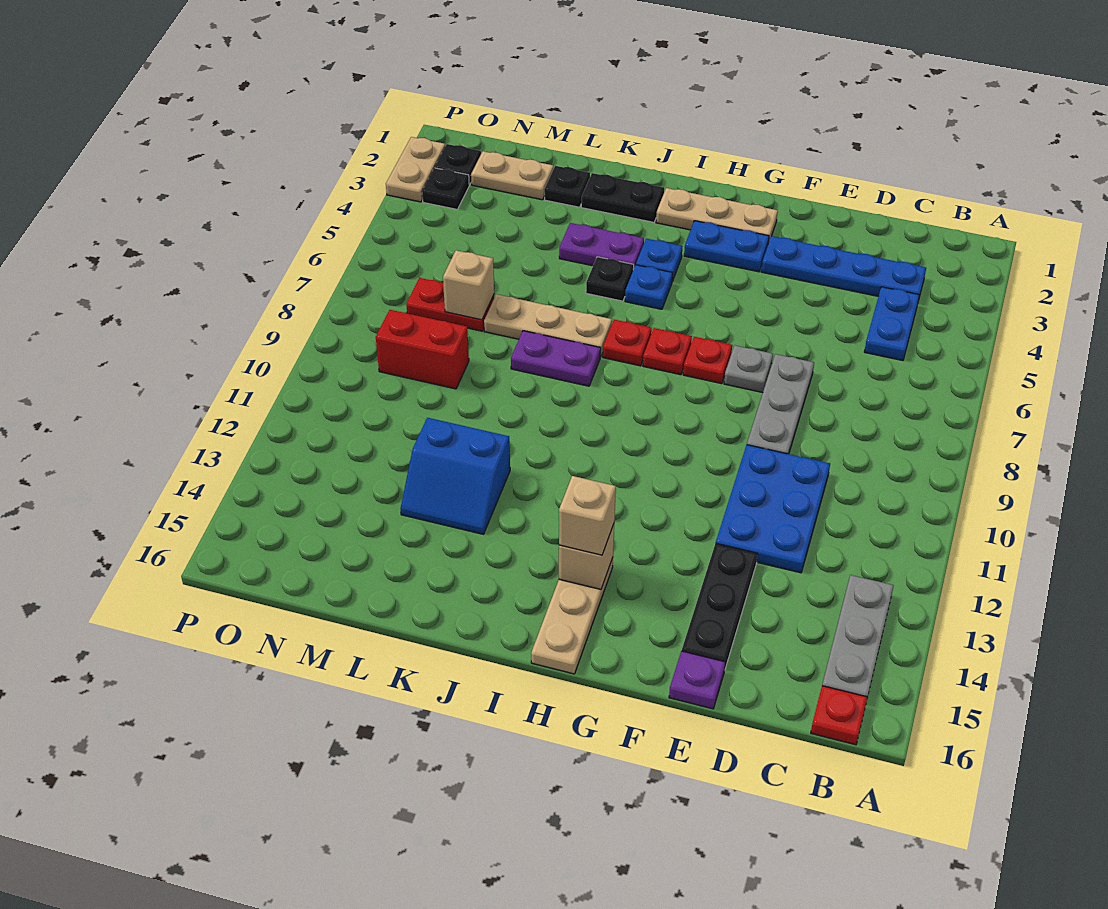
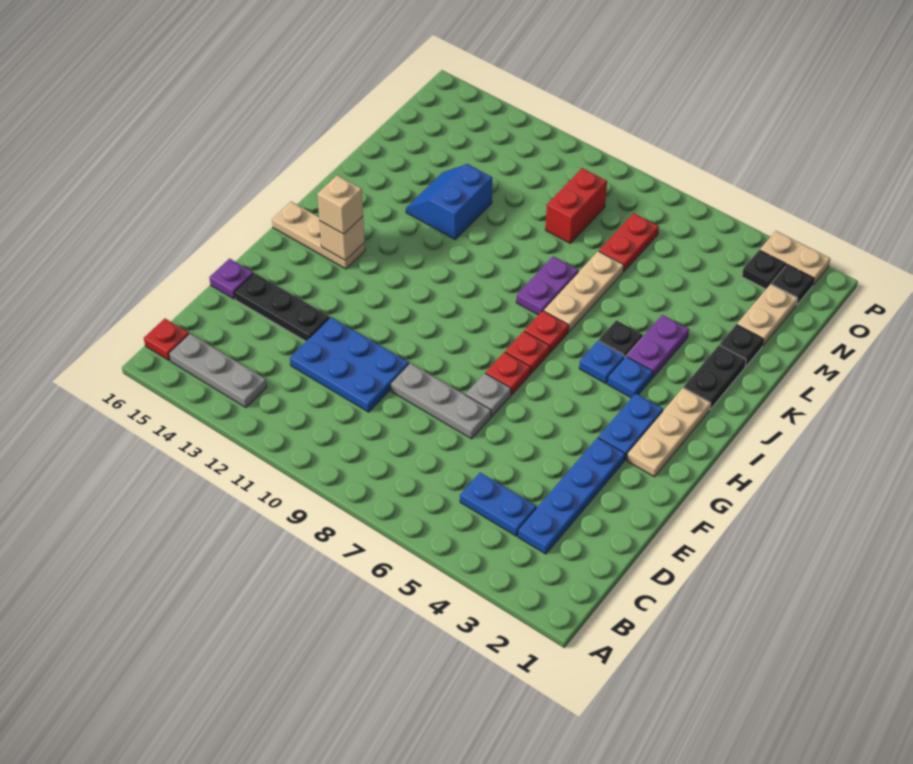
tan 1x1 brick [443,250,494,320] -> none

